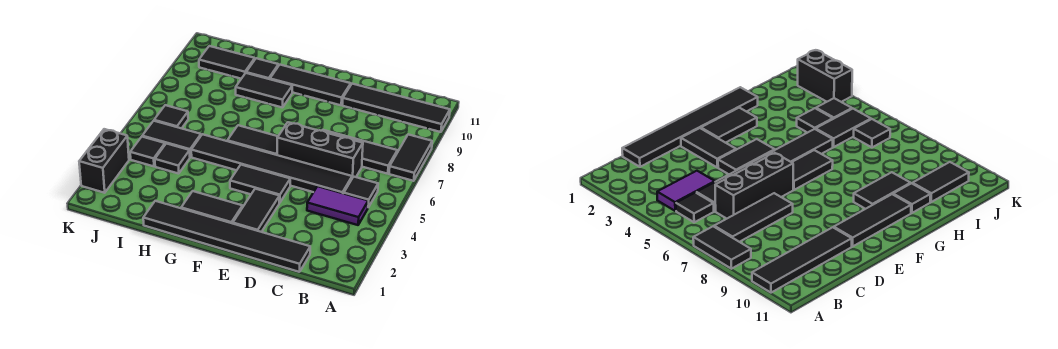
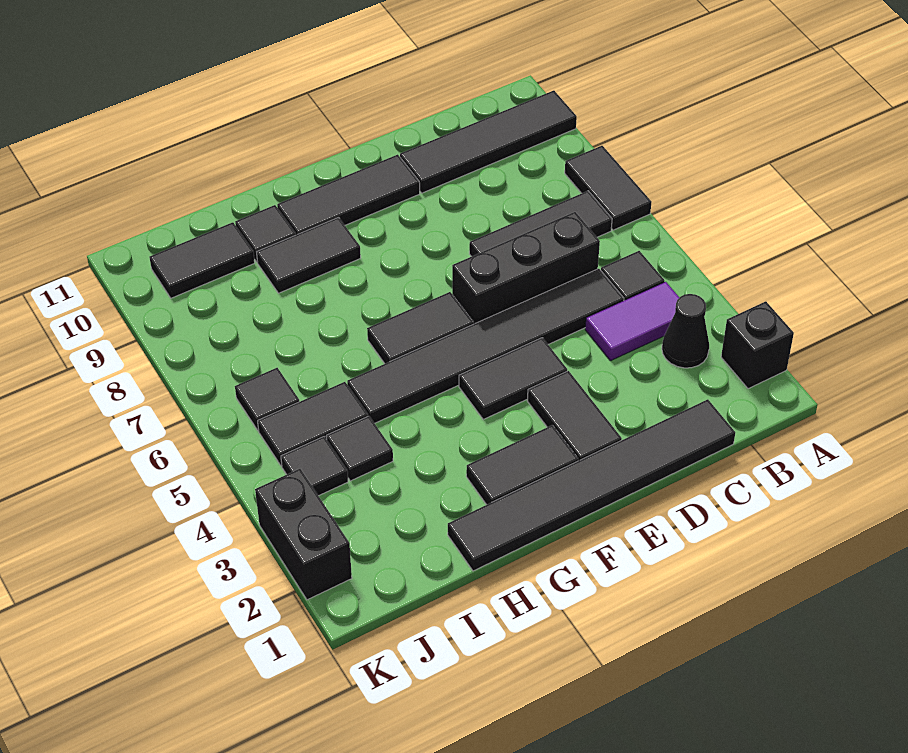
none -> black 1x1 brick [721,301,794,389]
none -> black 1x1 cone [662,294,709,368]

